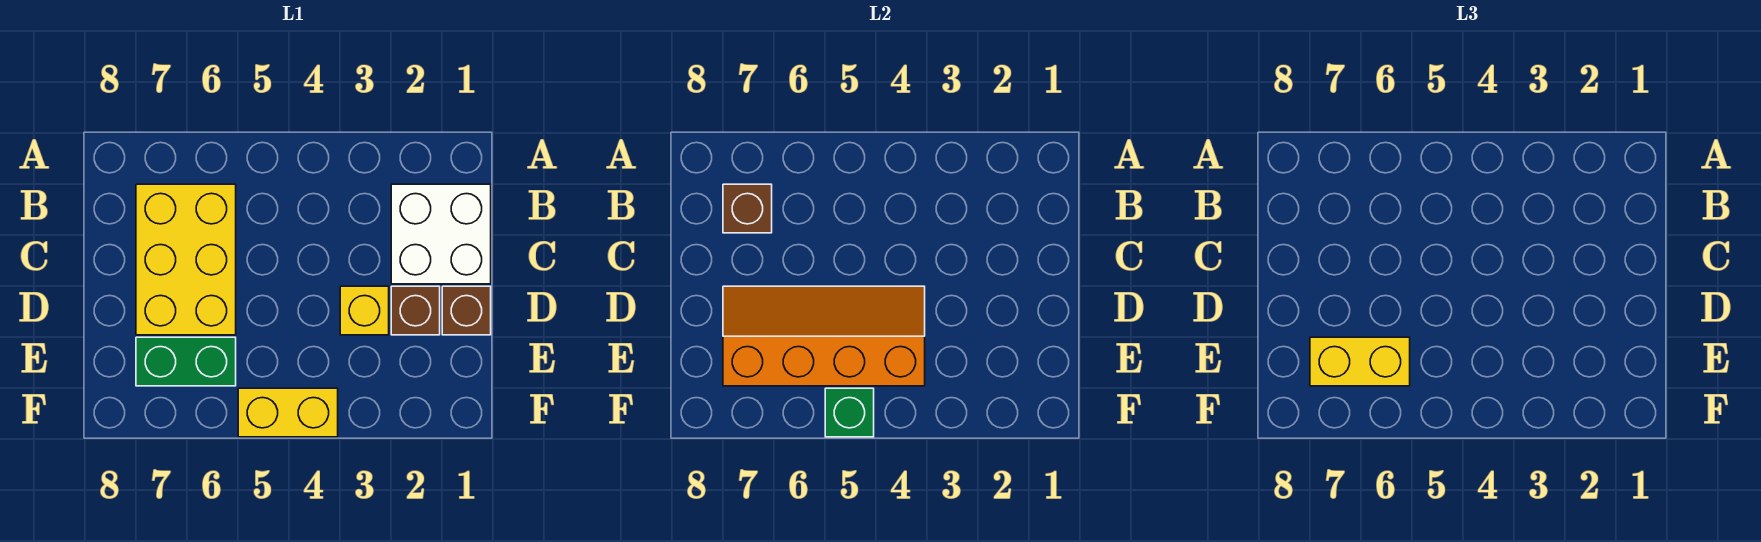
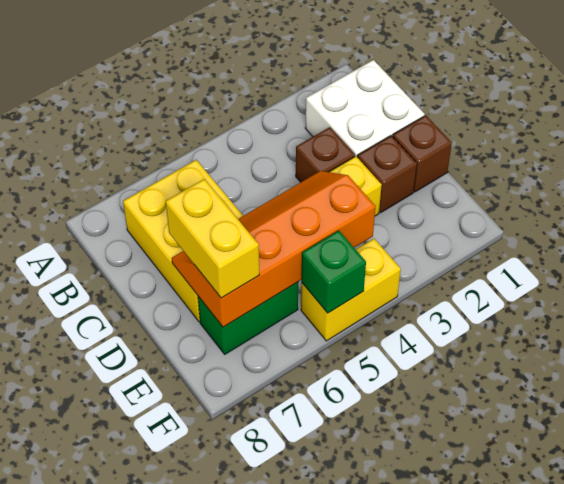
brown 1x1 brick [723,184,772,233] -> brown 1x1 brick moved to [296,127,355,182]
yellow 1x2 brick [1310,337,1410,386] -> yellow 1x2 brick turned to [166,179,259,298]

